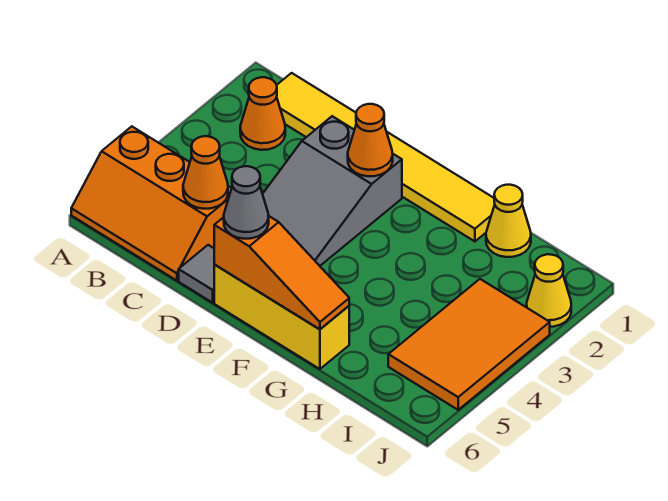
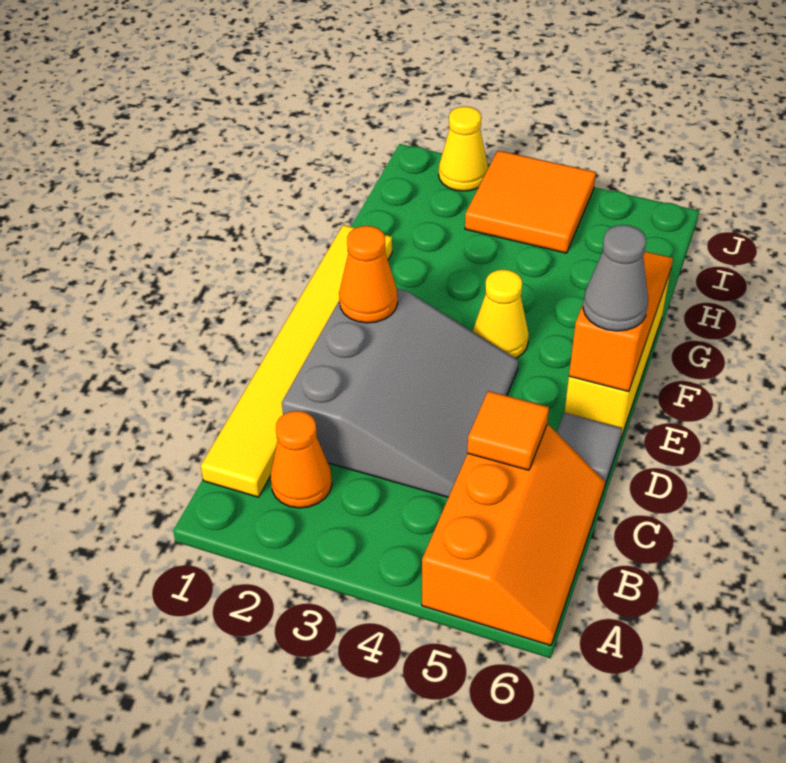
orange 1x1 cone [183,136,228,209] -> orange 1x1 tile [467,391,549,470]
grey 2x3 slope [263,116,402,266] -> grey 3x3 slope [282,288,519,497]
yellow 1x1 cone [486,185,531,257] -> yellow 1x1 cone moved to [473,270,529,358]
orange 2x3 tile [388,279,550,410] -> orange 2x2 tile [465,150,596,253]

